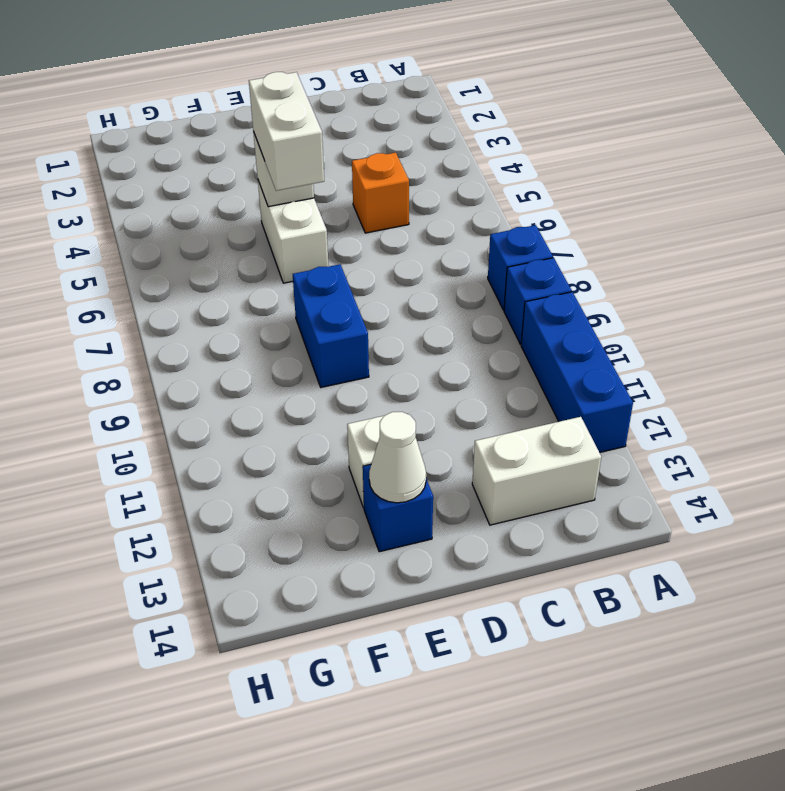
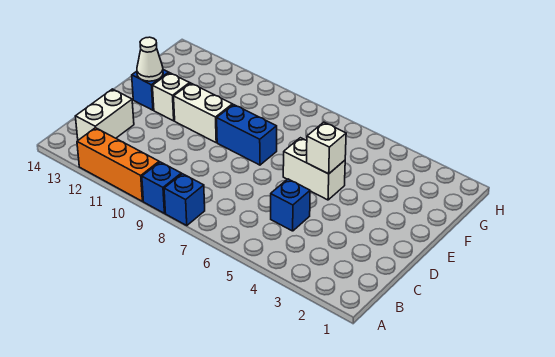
blue 1x3 brick [521,292,633,453] -> orange 1x3 brick [77,128,159,201]
orange 1x1 brick [352,153,409,233] -> blue 1x1 brick [271,179,310,231]
white 1x2 brick [249,72,324,191] -> white 1x2 brick moved to [174,83,232,142]

